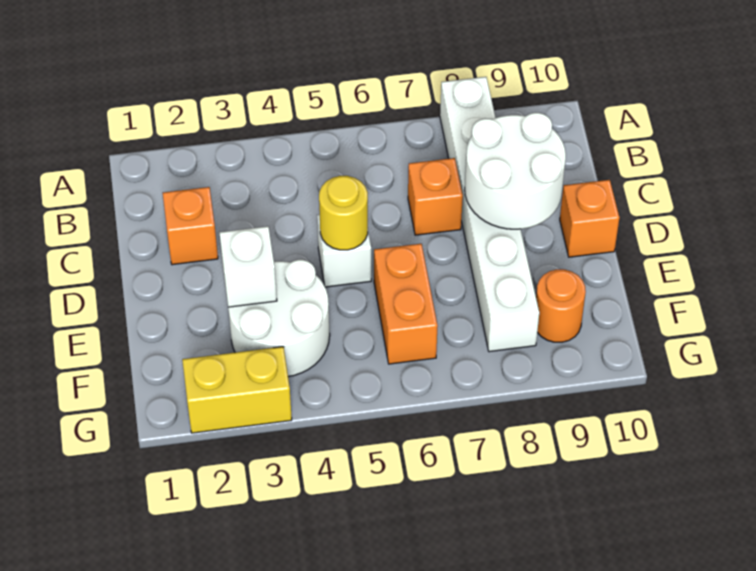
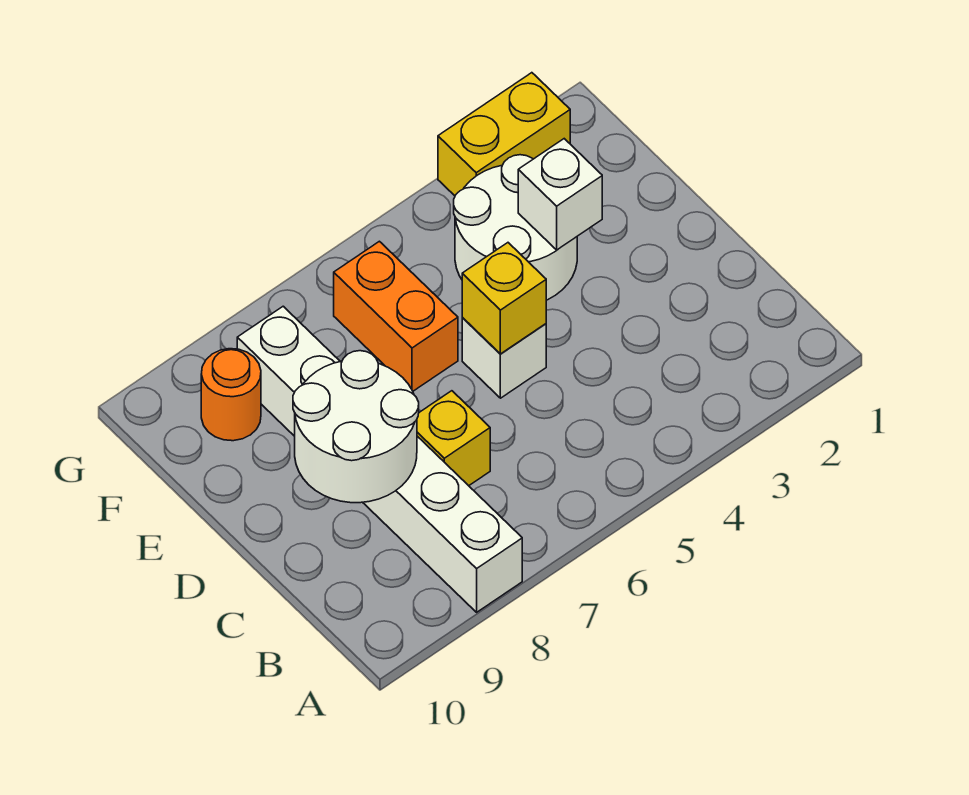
orange 1x1 brick [163,187,218,265] -> none
orange 1x1 brick [408,158,463,235] -> yellow 1x1 brick [417,391,490,486]
yellow 1x1 round brick [319,176,368,250] -> yellow 1x1 brick [462,243,546,354]
orange 1x1 brick [560,180,619,257] -> none

